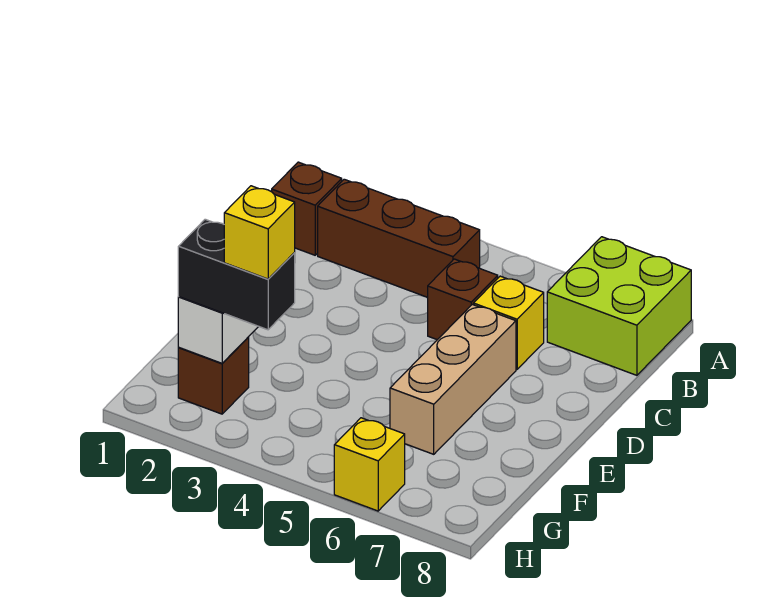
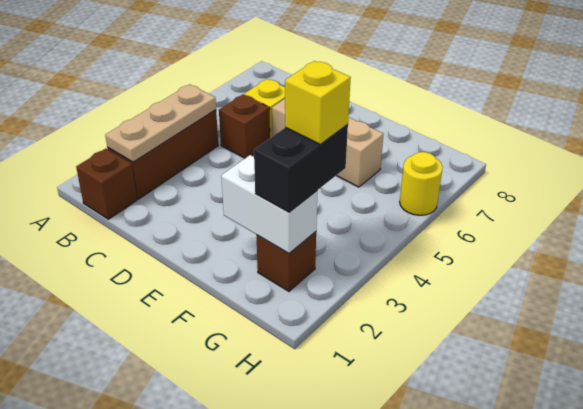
lime 2x2 brick [547,237,691,375] -> none
none -> tan 1x3 plate [105,84,216,162]
yellow 1x1 brick [334,418,405,511] -> yellow 1x1 round brick [400,152,443,215]

